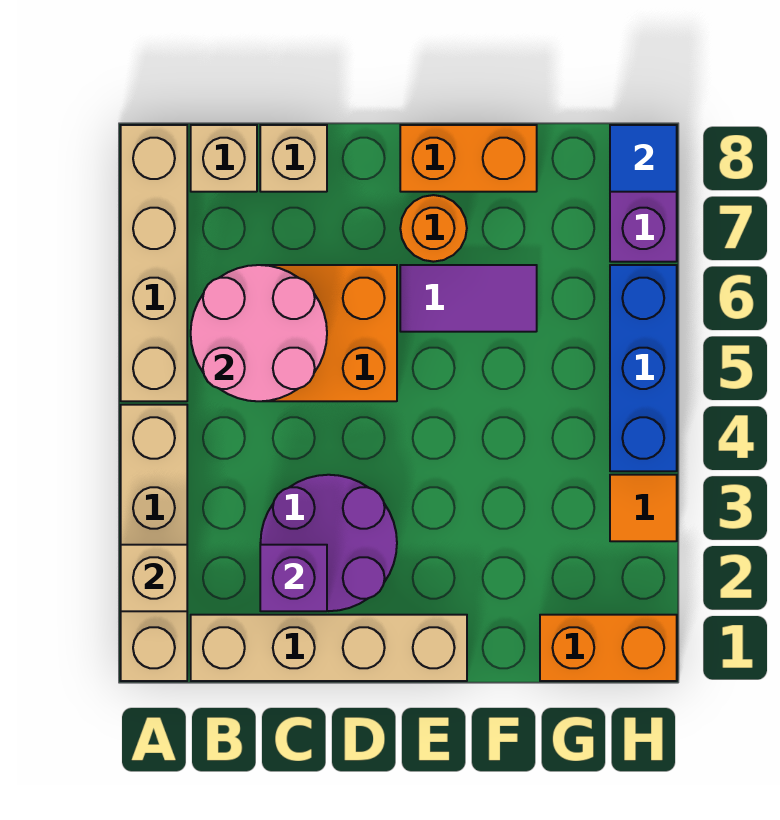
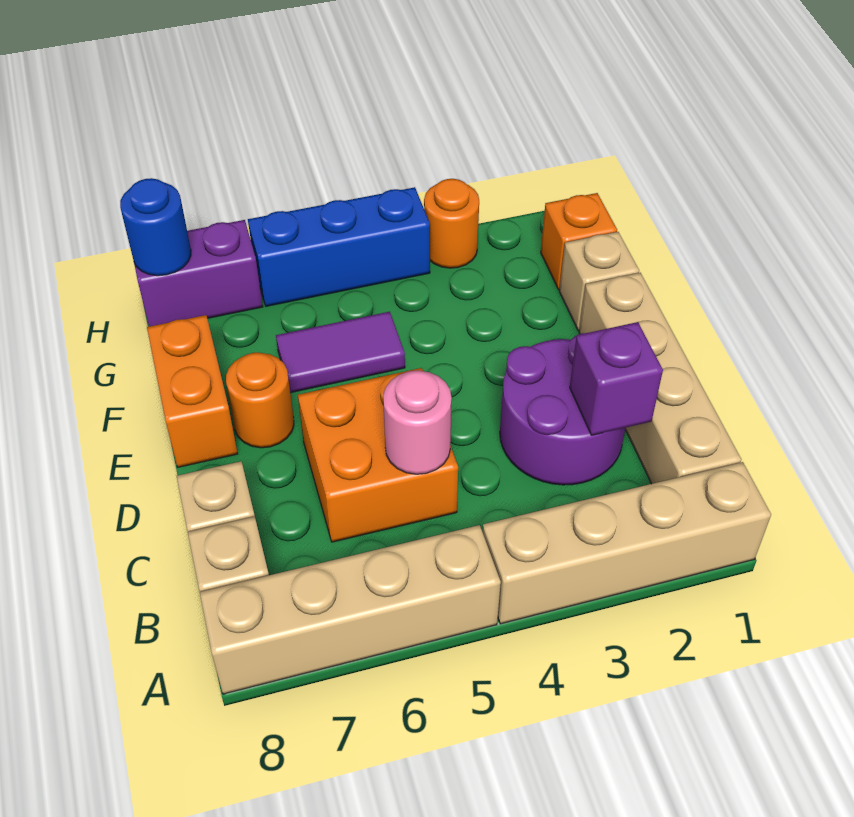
tan 1x1 brick [121,545,187,611] -> tan 1x1 brick moved to [559,232,639,331]
pink 2x2 round brick [191,265,327,401] -> pink 1x1 round brick [383,370,452,474]
purple 1x2 tile [400,265,537,332] -> purple 1x2 tile turned to [276,312,405,393]
orange 1x2 brick [540,615,677,681] -> orange 1x1 brick [541,193,617,290]
orange 1x1 tile [610,475,677,541] -> orange 1x1 round brick [424,179,479,268]
blue 1x1 tile [610,125,677,192] -> blue 1x1 round brick [120,178,191,276]

